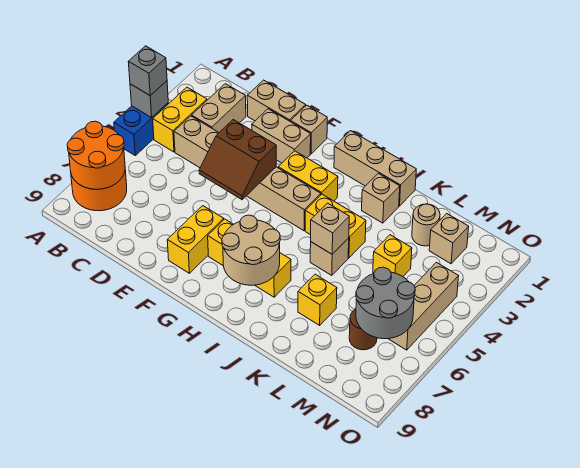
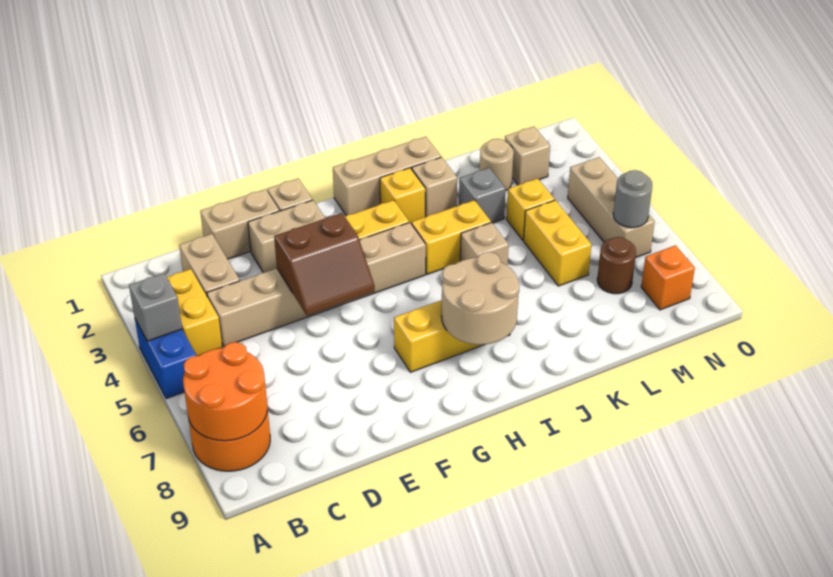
grey 1x1 brick [128,46,167,96] -> grey 1x1 brick moved to [459,168,506,223]
yellow 1x2 brick [167,206,224,273] -> yellow 1x2 brick moved to [524,200,592,286]
tan 1x1 brick [311,203,349,254] -> none
yellow 1x1 brick [298,274,337,325] -> yellow 1x1 brick moved to [380,168,425,224]
grey 2x2 round brick [356,267,415,339] -> grey 1x1 round brick [613,170,652,228]
none -> orange 1x1 brick [641,245,695,310]

